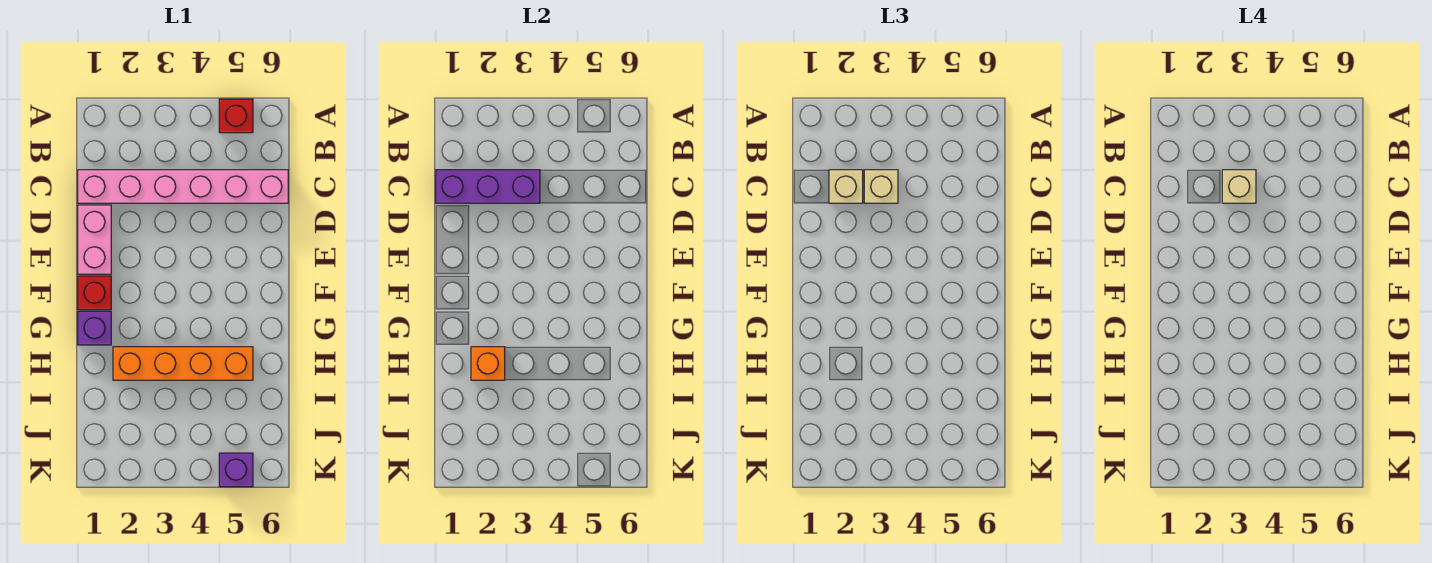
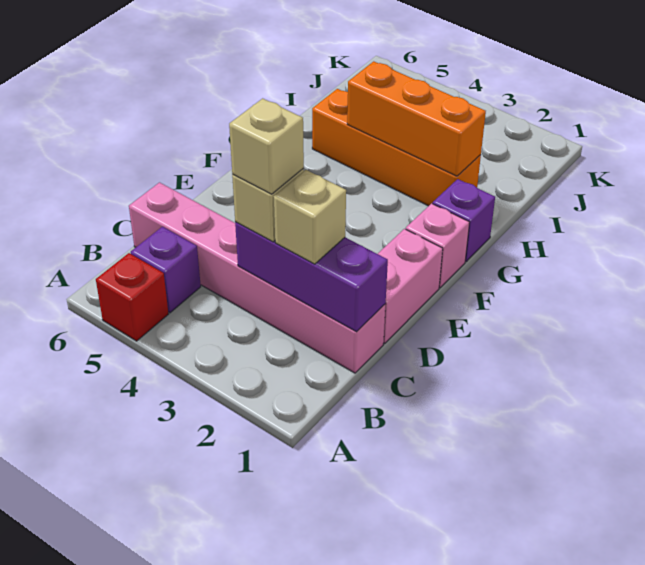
red 1x1 brick [78,276,111,310] -> pink 1x1 brick [406,203,469,288]
orange 1x1 brick [471,347,505,380] -> orange 1x3 brick [347,61,486,176]
purple 1x1 brick [219,453,253,487] -> purple 1x1 brick moved to [131,227,201,313]

